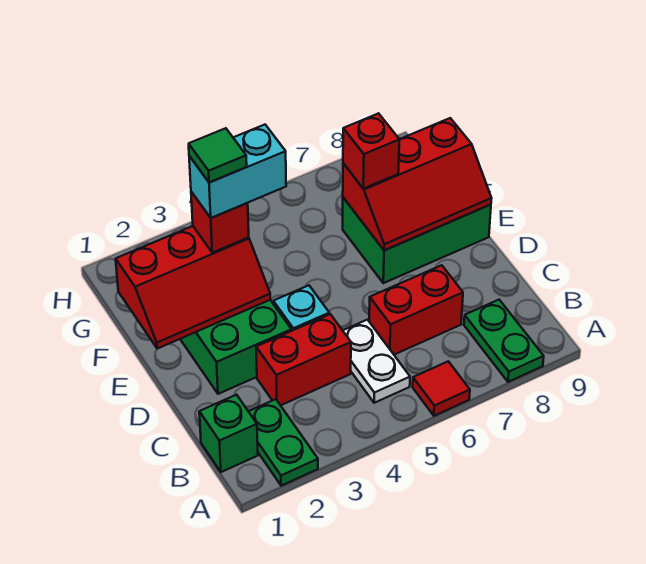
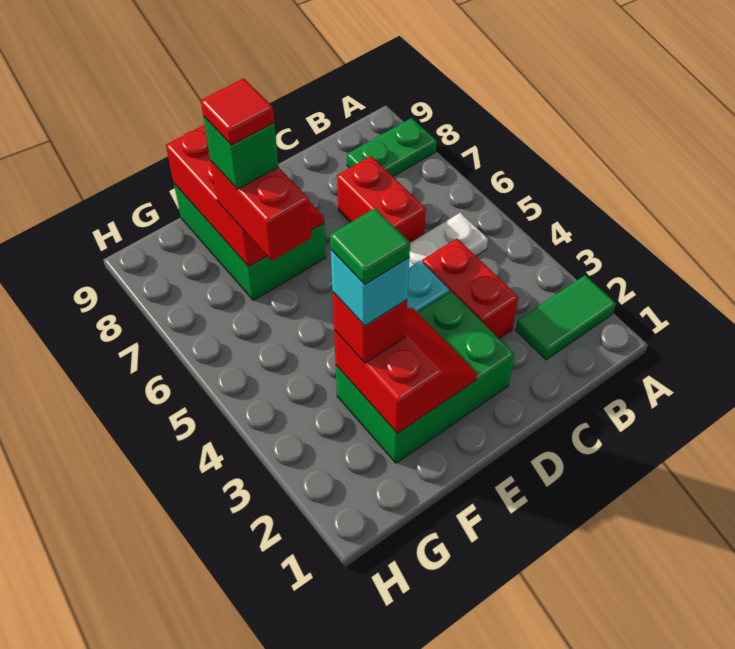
green 1x2 plate [248,399,318,486] -> green 1x2 tile [516,275,616,360]
red 1x1 tile [413,361,470,416] -> red 1x1 tile moved to [201,78,274,145]
green 1x1 brick [199,395,258,472] -> green 1x1 brick moved to [203,116,279,189]
red 2x3 slope [116,226,270,349] -> red 2x2 slope [334,308,477,433]
cyan 1x2 brick [189,125,286,218] -> cyan 1x1 brick [331,250,409,326]
red 1x1 brick [343,113,399,189] -> red 1x2 brick [211,161,311,261]

